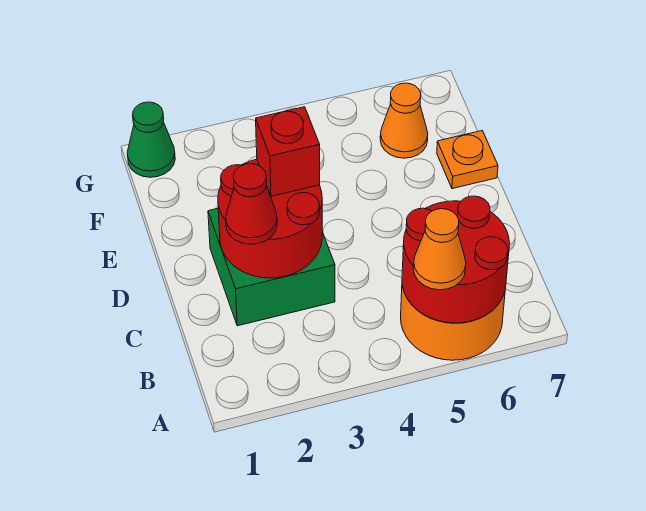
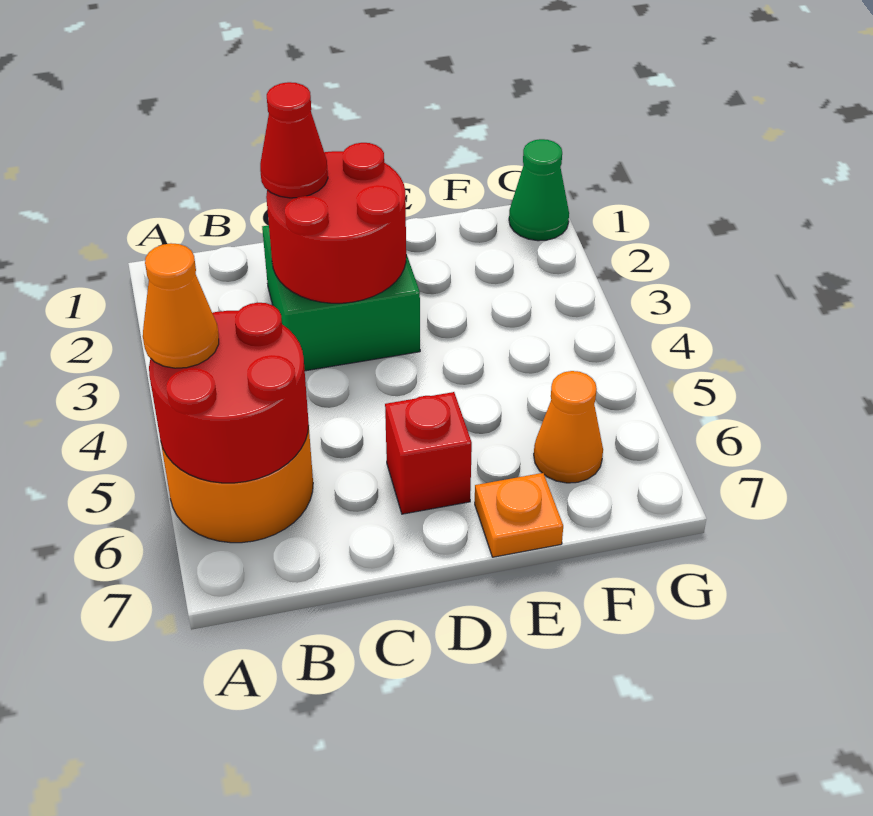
red 1x1 brick [256,107,320,196] -> red 1x1 brick moved to [385,392,472,514]

